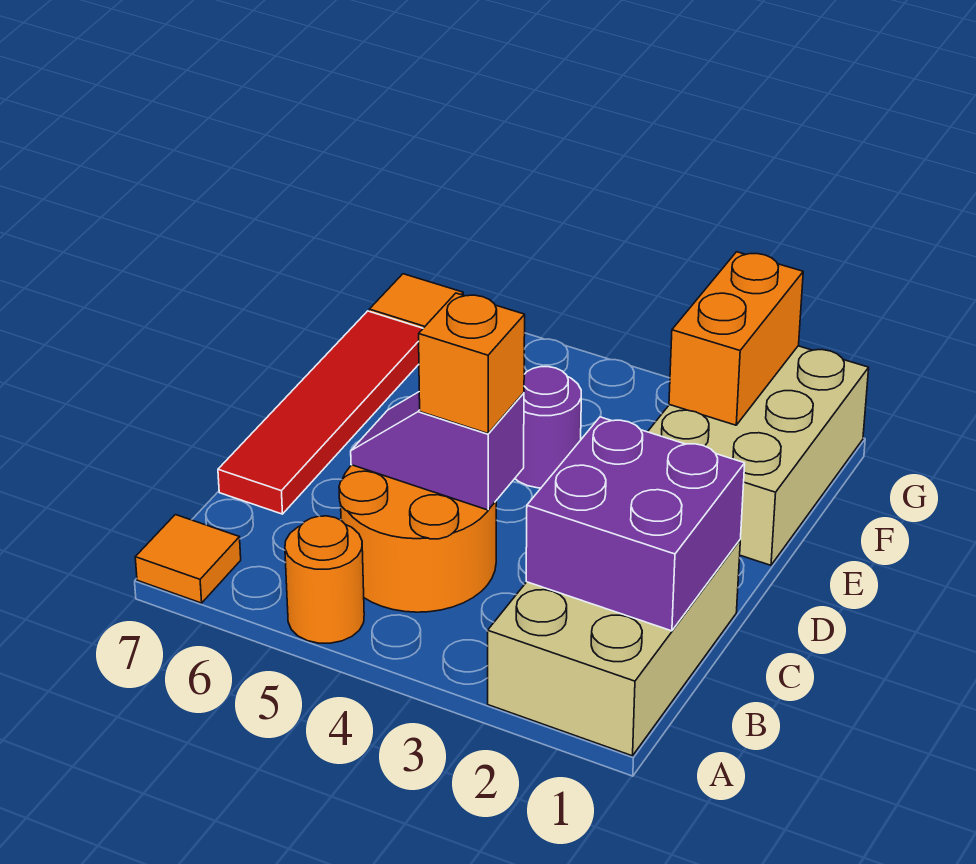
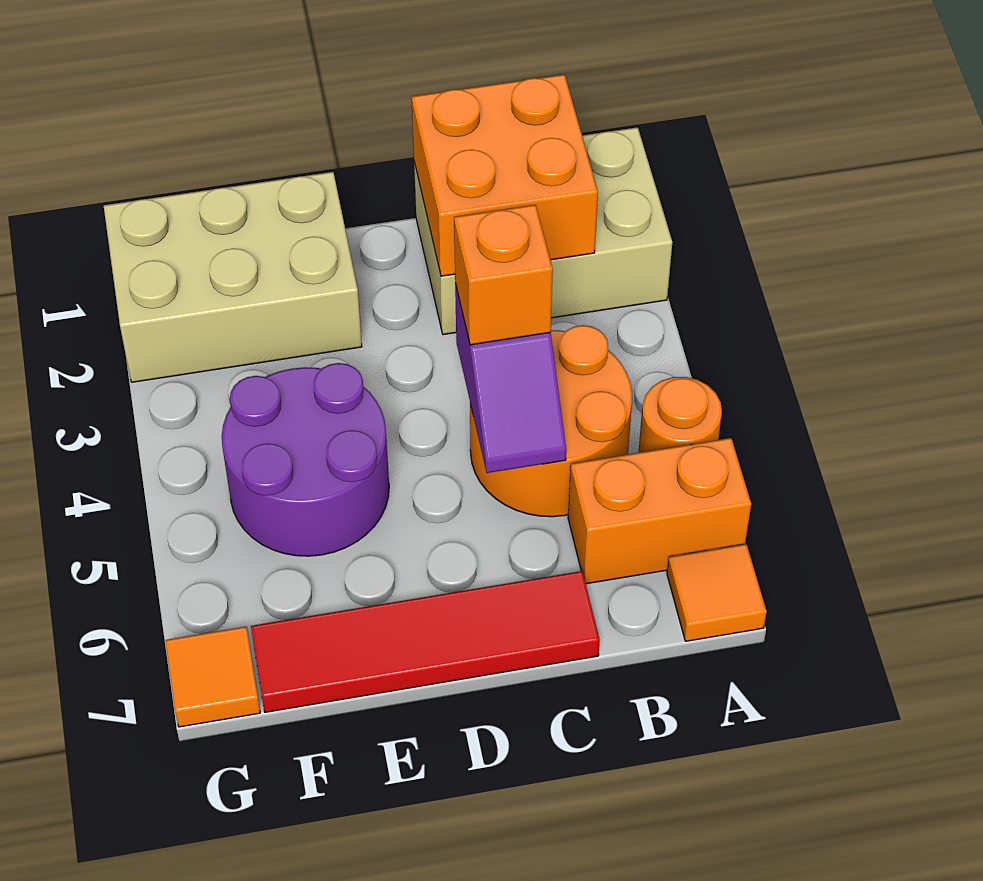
purple 2x2 brick [526,417,745,631] -> orange 2x2 brick [412,74,598,276]
purple 1x1 round brick [515,367,581,488] -> purple 2x2 round brick [222,363,389,556]
orange 1x2 brick [669,252,803,425] -> orange 1x2 brick moved to [568,438,751,584]

